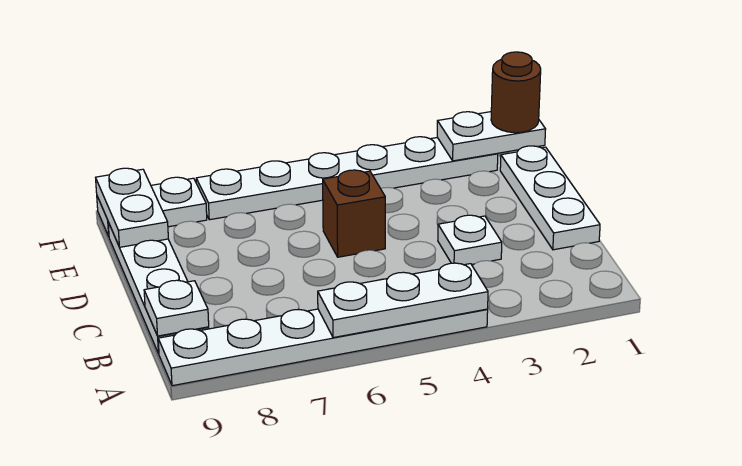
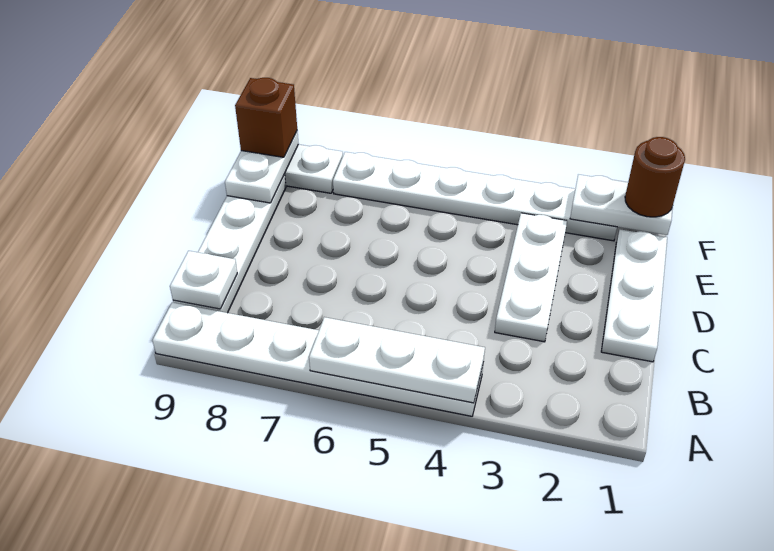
white 1x1 plate [438,215,502,265] -> white 1x3 plate [495,213,567,342]
brown 1x1 brick [323,170,385,257] -> brown 1x1 brick moved to [235,78,297,157]

